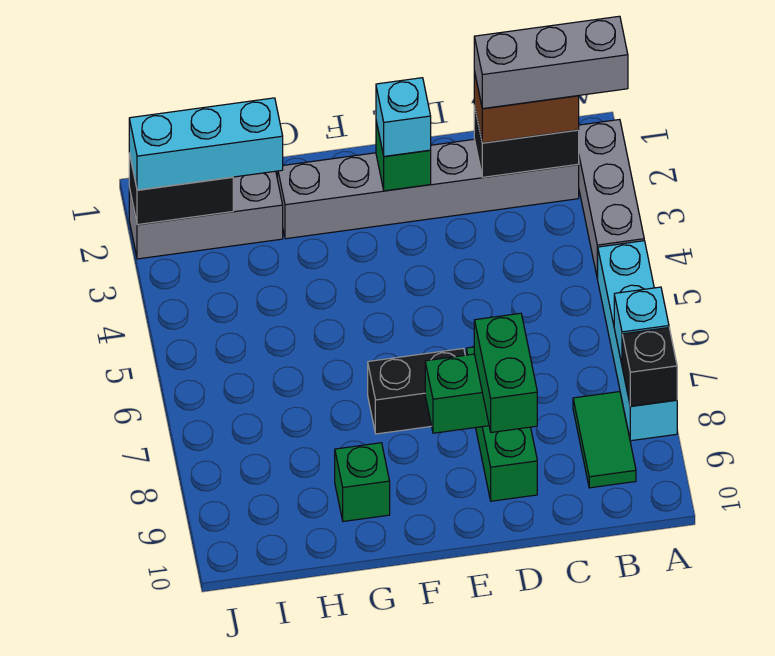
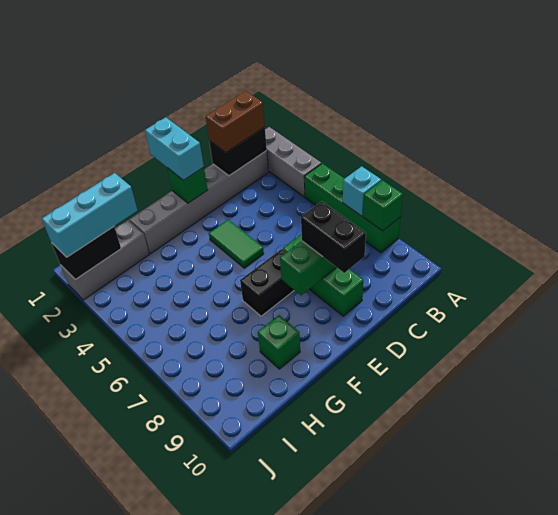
grey 1x3 brick [474,16,628,109] -> none
cyan 1x4 brick [598,241,677,441] -> green 1x4 brick [304,163,401,253]
black 1x1 brick [622,328,677,406] -> green 1x1 brick [363,180,403,231]
green 1x2 tile [573,392,636,488] -> green 1x2 tile moved to [209,220,264,268]
green 1x2 brick [474,313,537,432] -> black 1x2 brick [301,201,366,273]
cyan 1x1 brick [376,78,431,156] -> cyan 1x2 brick [145,117,204,180]

